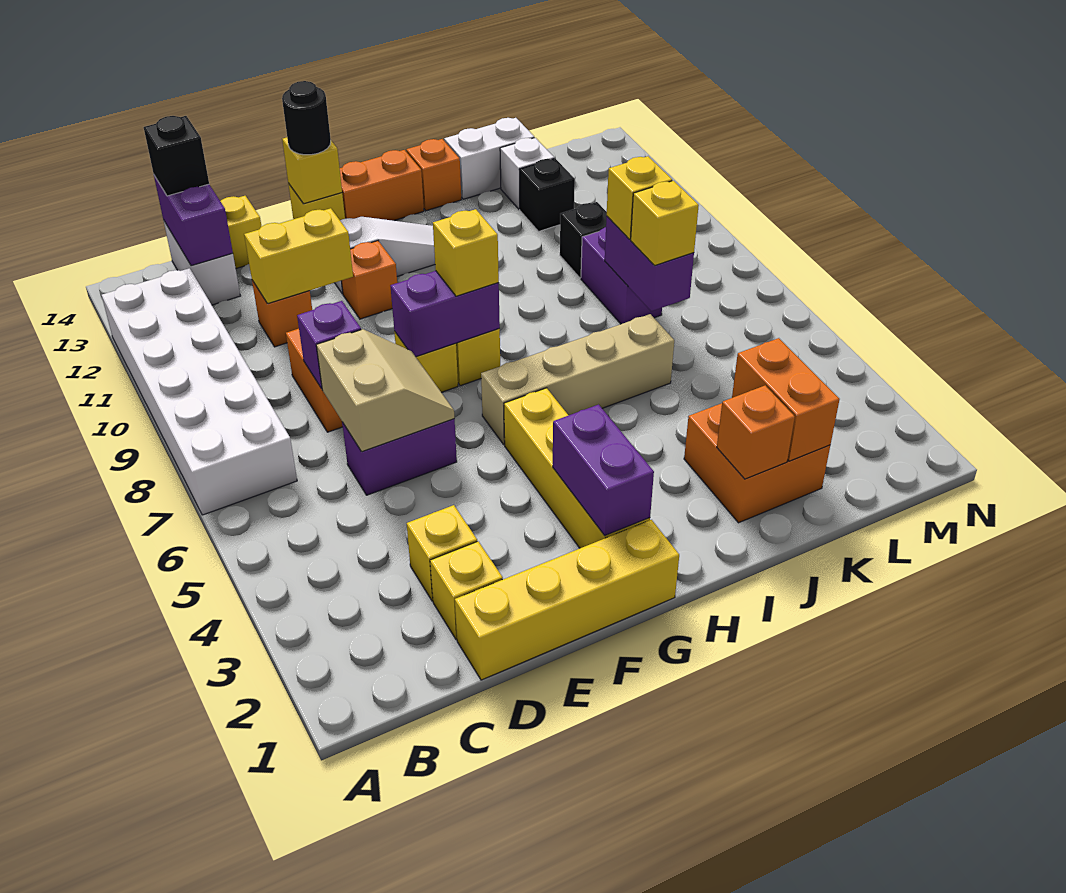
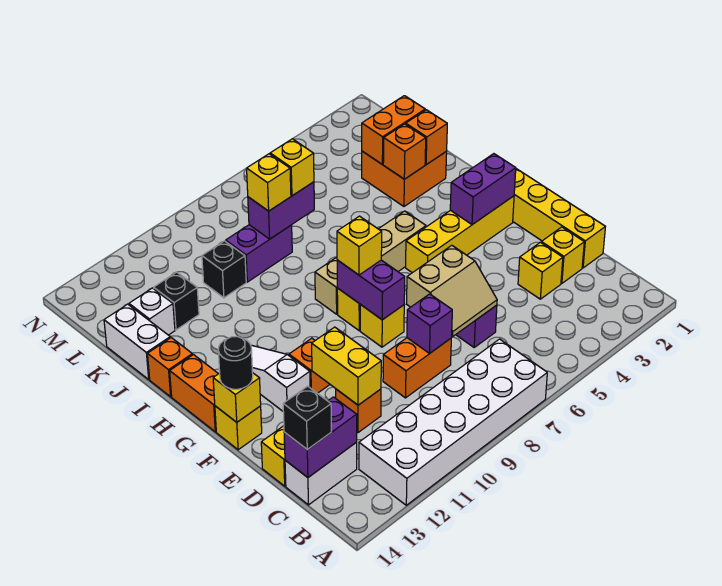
tan 2x2 slope [316,329,455,452] -> tan 2x2 slope turned to [407,245,497,337]
tan 1x4 brick [481,314,674,445] -> tan 1x4 brick turned to [315,211,426,314]
none -> orange 1x1 brick [383,124,426,179]

